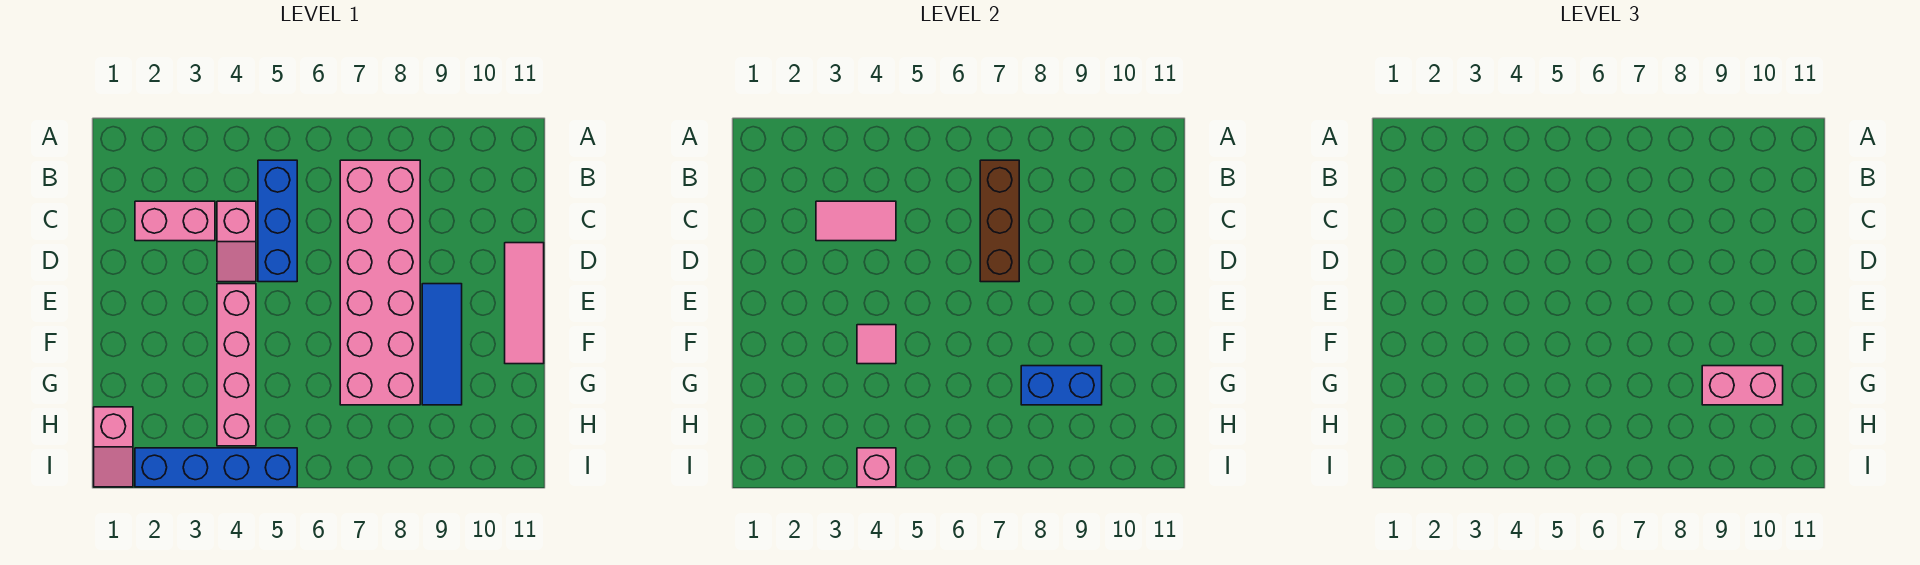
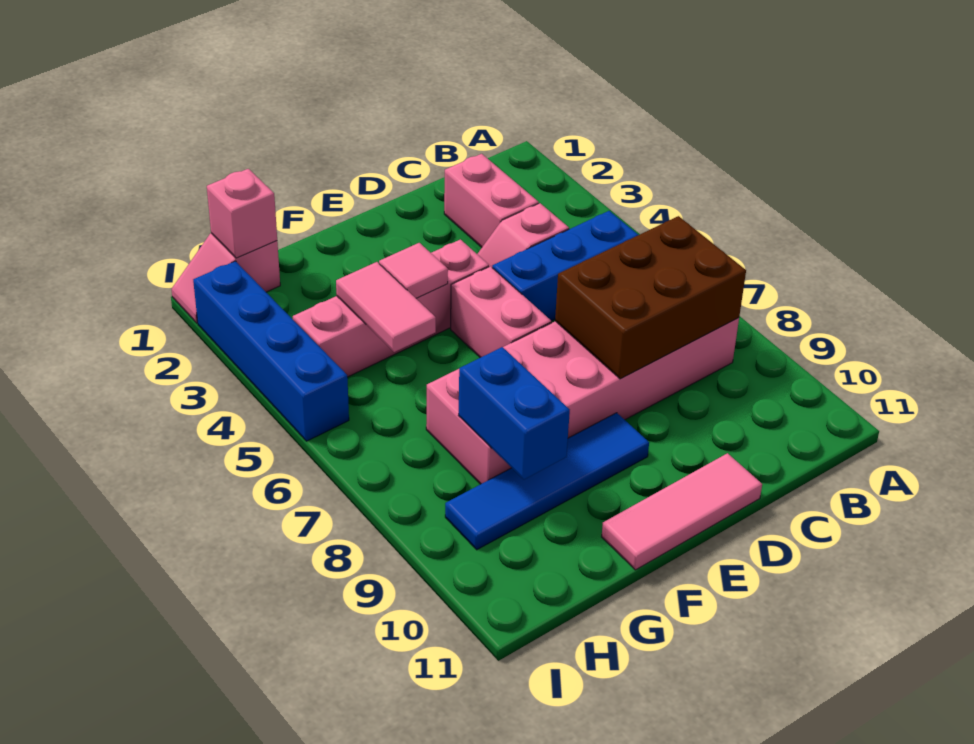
brown 1x3 brick [980,160,1019,282] -> brown 2x3 brick [555,216,746,379]
pink 1x2 tile [816,201,896,241] -> pink 1x2 tile moved to [336,262,436,352]
blue 1x3 tile [422,284,462,405] -> blue 1x4 tile [445,413,649,550]
pink 1x2 brick [1702,366,1783,405] -> pink 1x2 brick moved to [451,266,552,358]
pink 1x1 brick [857,448,896,487] -> pink 1x1 brick moved to [207,169,277,258]

